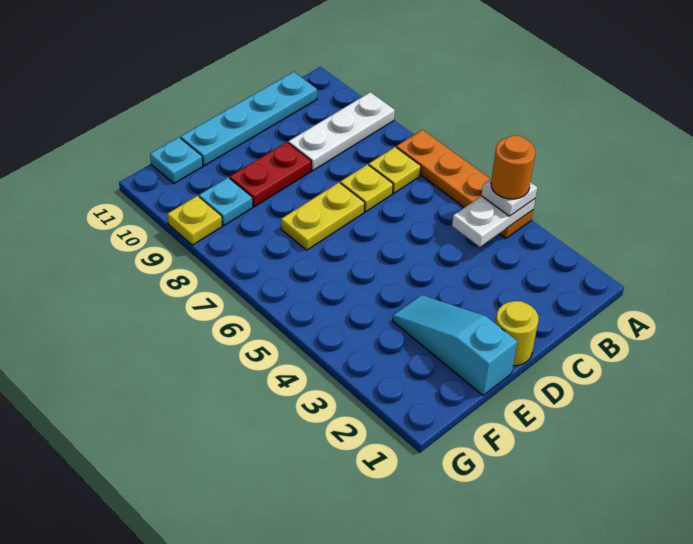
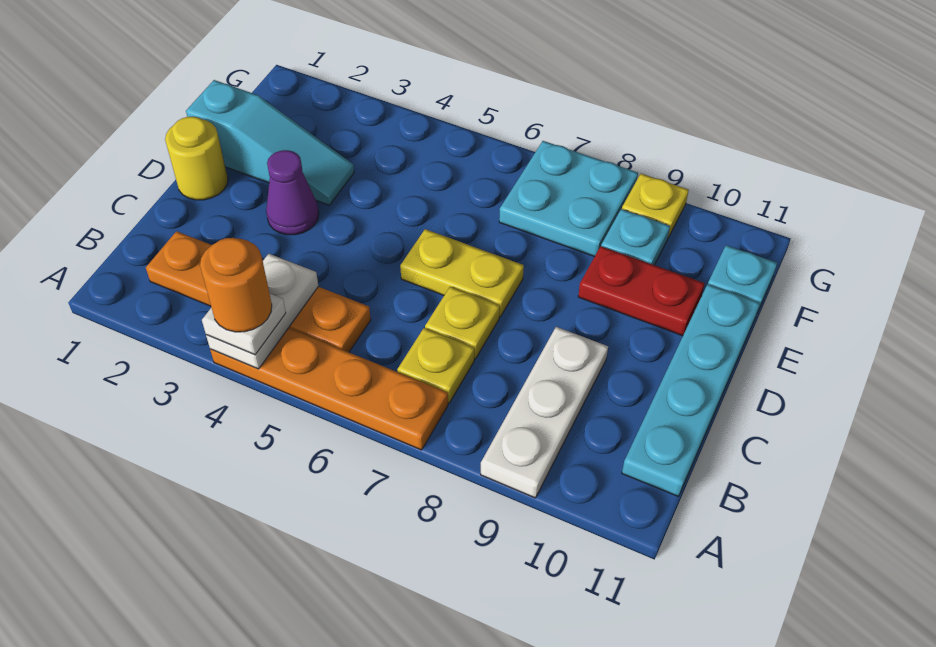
none -> orange 1x4 plate [146,231,371,352]
none -> purple 1x1 cone [266,150,319,235]
yellow 1x2 plate [281,183,365,250] -> yellow 1x2 plate turned to [400,229,524,317]
red 1x2 plate [230,142,311,207] -> red 1x2 plate turned to [578,246,705,336]
none -> cyan 2x2 plate [499,141,638,257]

